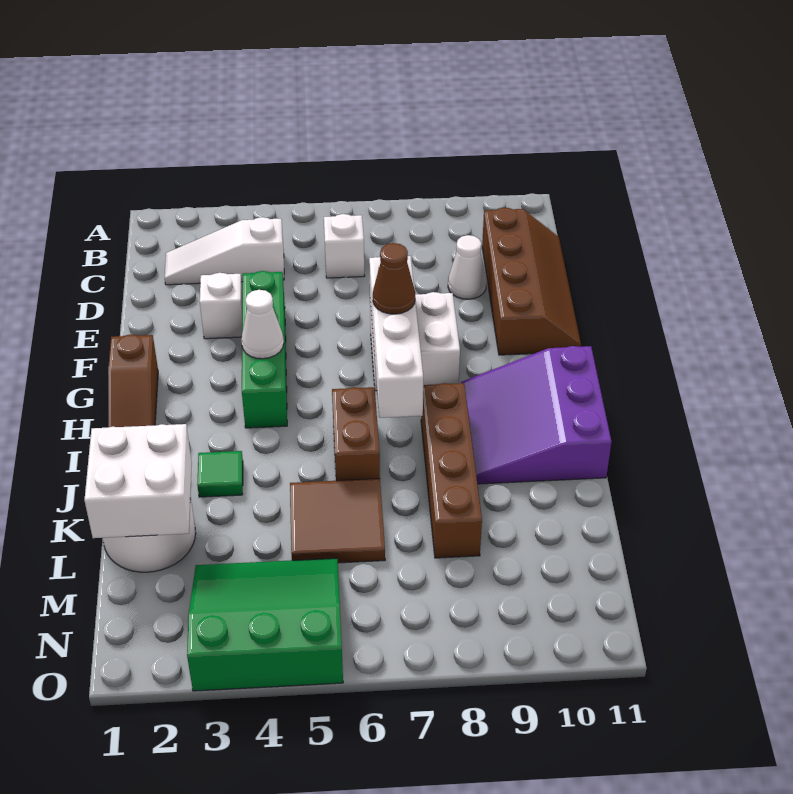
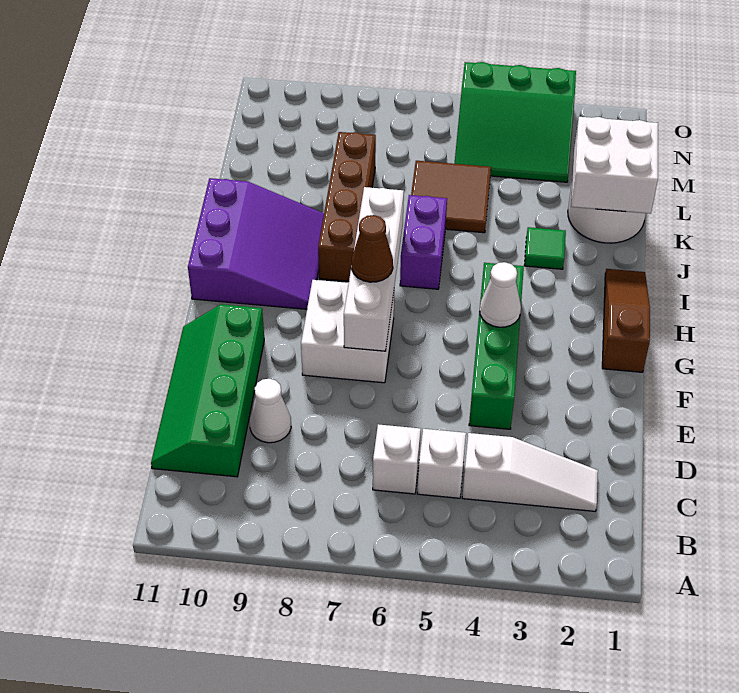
brown 2x4 slope [482,208,581,355] -> green 2x4 slope [151,304,264,477]
white 1x1 brick [200,273,242,339] -> white 1x1 brick moved to [417,429,466,498]
brown 1x2 brick [332,387,380,481] -> purple 1x2 brick [400,195,447,289]

